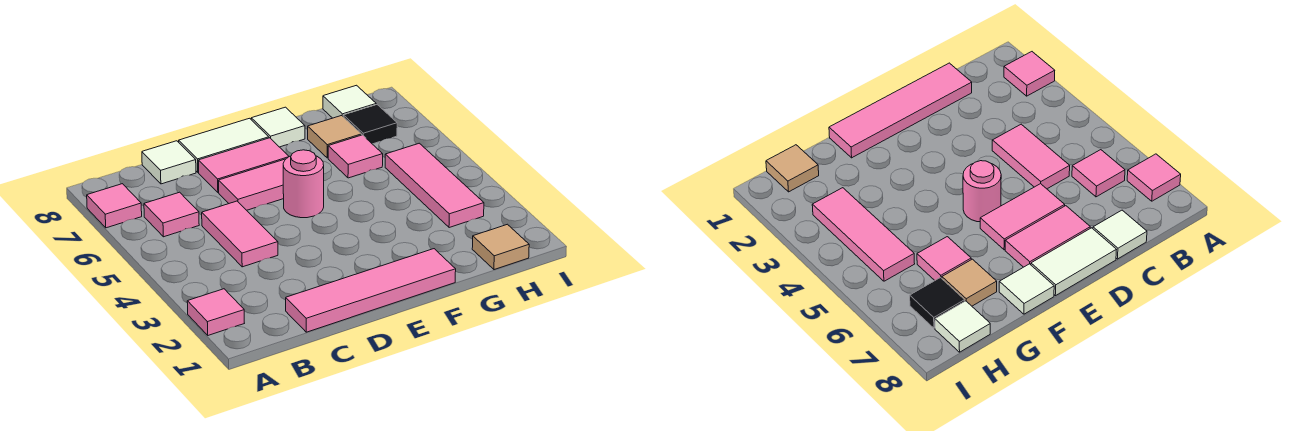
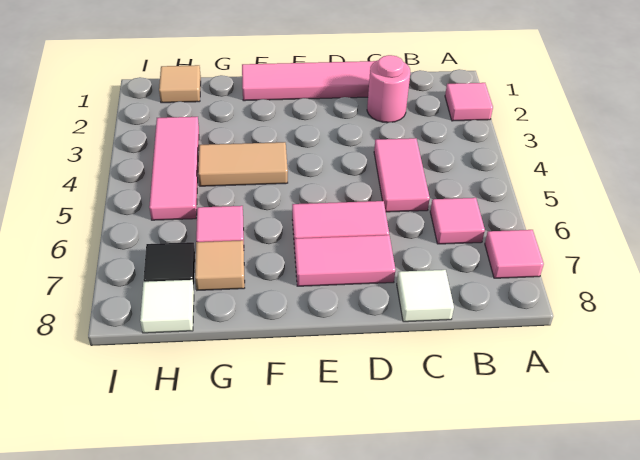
white 1x2 tile [179,118,269,172] -> none
pink 1x1 round brick [283,150,324,218] -> pink 1x1 round brick moved to [367,55,410,123]
none -> tan 1x2 tile [198,142,288,186]
white 1x1 tile [251,107,305,147] -> none

